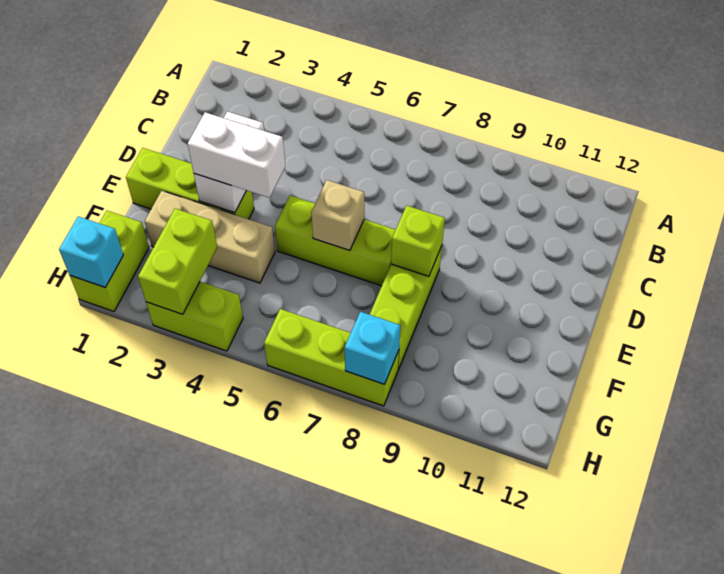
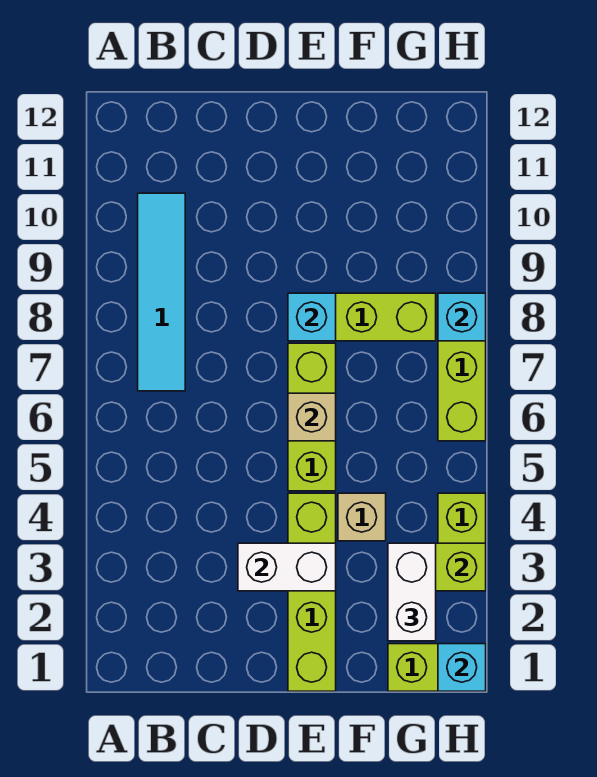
none -> cyan 1x4 tile [138,193,185,391]
lime 1x3 brick [126,148,254,219] -> lime 1x4 brick [288,493,336,691]
white 1x2 brick [188,112,285,198] -> white 1x2 brick moved to [388,543,436,641]
lime 1x1 brick [391,206,445,276] -> cyan 1x1 brick [288,293,336,341]
tan 1x3 brick [145,191,275,283] -> tan 1x1 brick [338,493,386,541]

